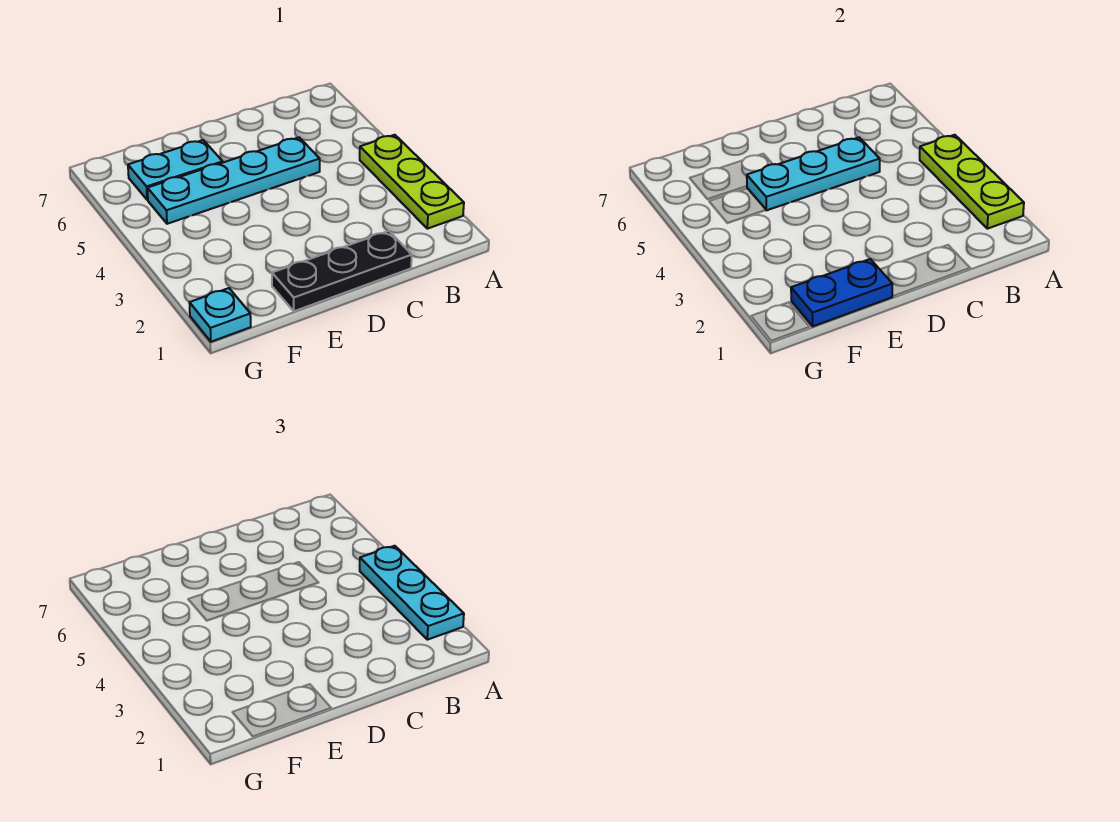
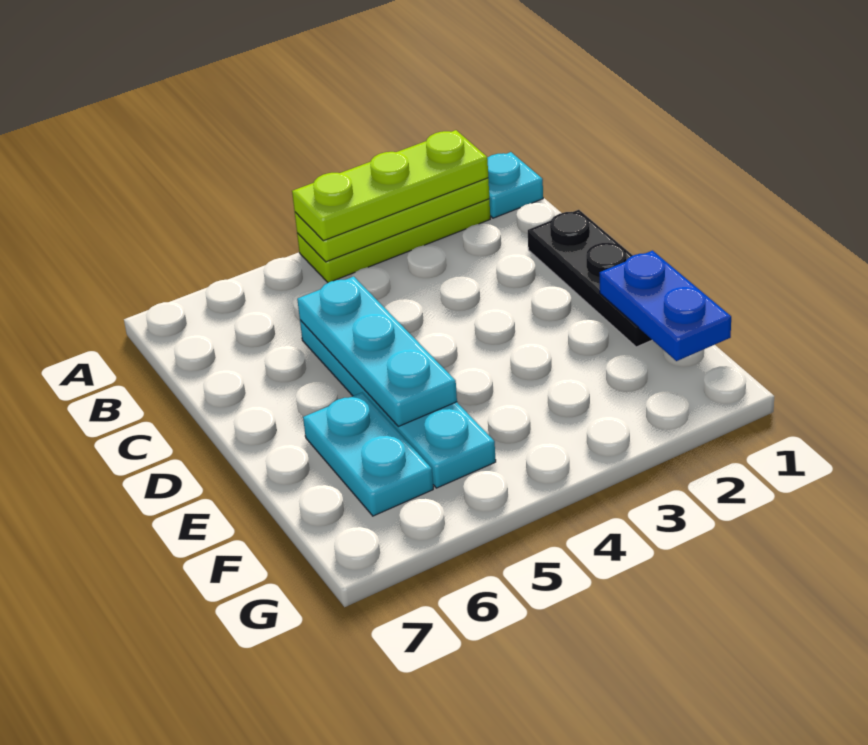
cyan 1x3 plate [360,546,464,640] -> lime 1x3 plate [292,130,488,241]
cyan 1x1 plate [189,288,251,342] -> cyan 1x1 plate moved to [487,152,543,218]

